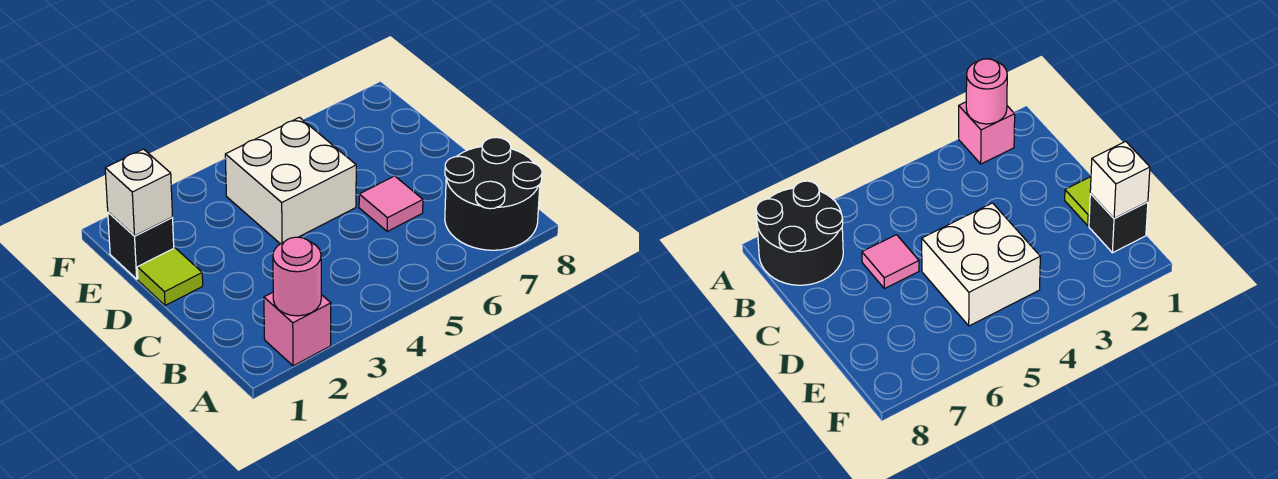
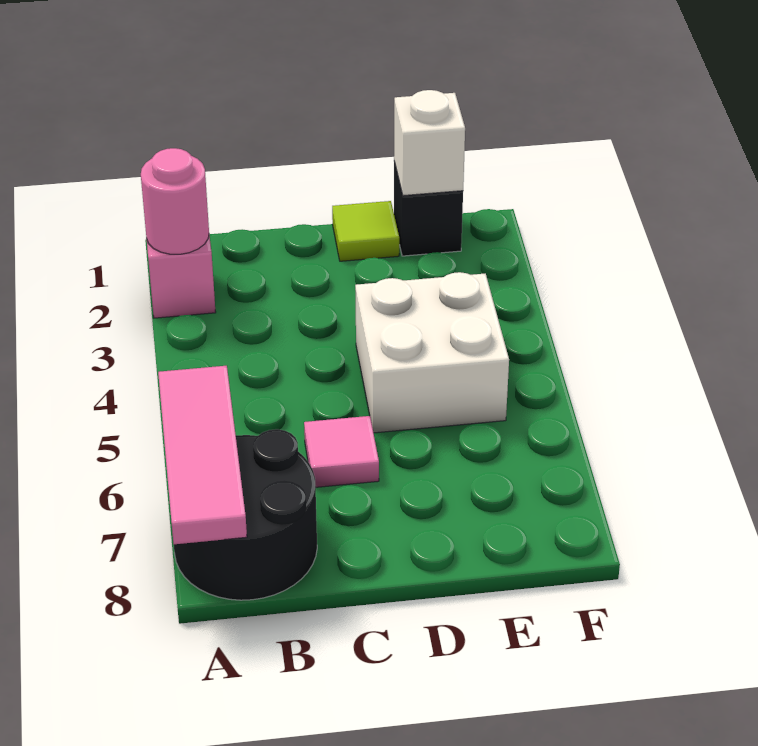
none -> pink 1x3 tile [158,366,247,544]

